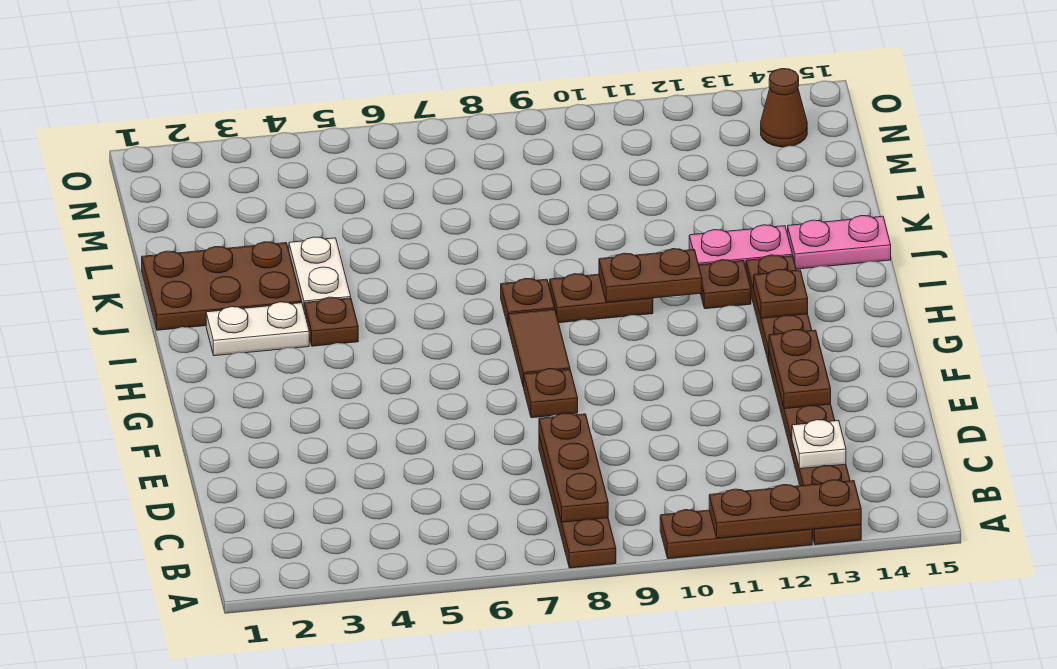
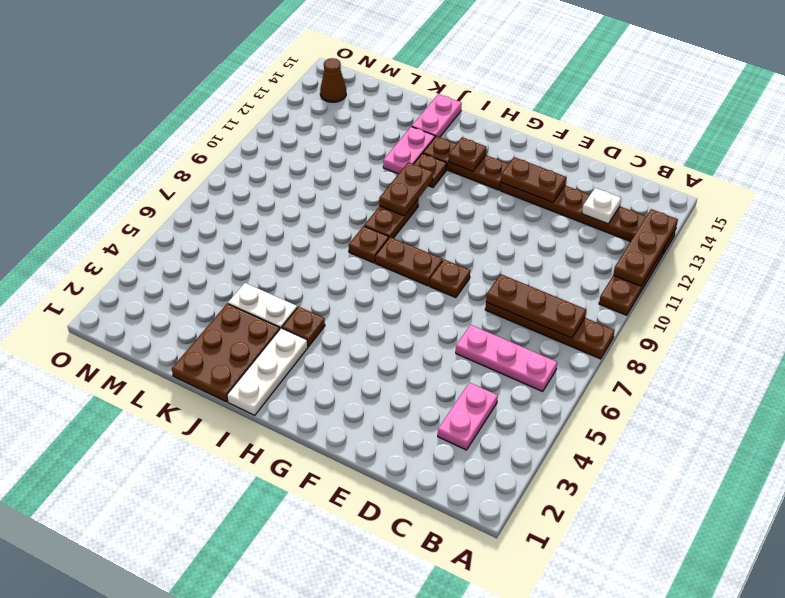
none -> pink 1x3 plate [456,325,557,391]
none -> pink 1x2 plate [438,382,498,450]
brown 1x2 tile [508,309,570,387] -> brown 1x2 plate [375,237,443,286]
white 1x2 plate [206,302,309,356] -> white 1x3 plate [227,328,308,415]

